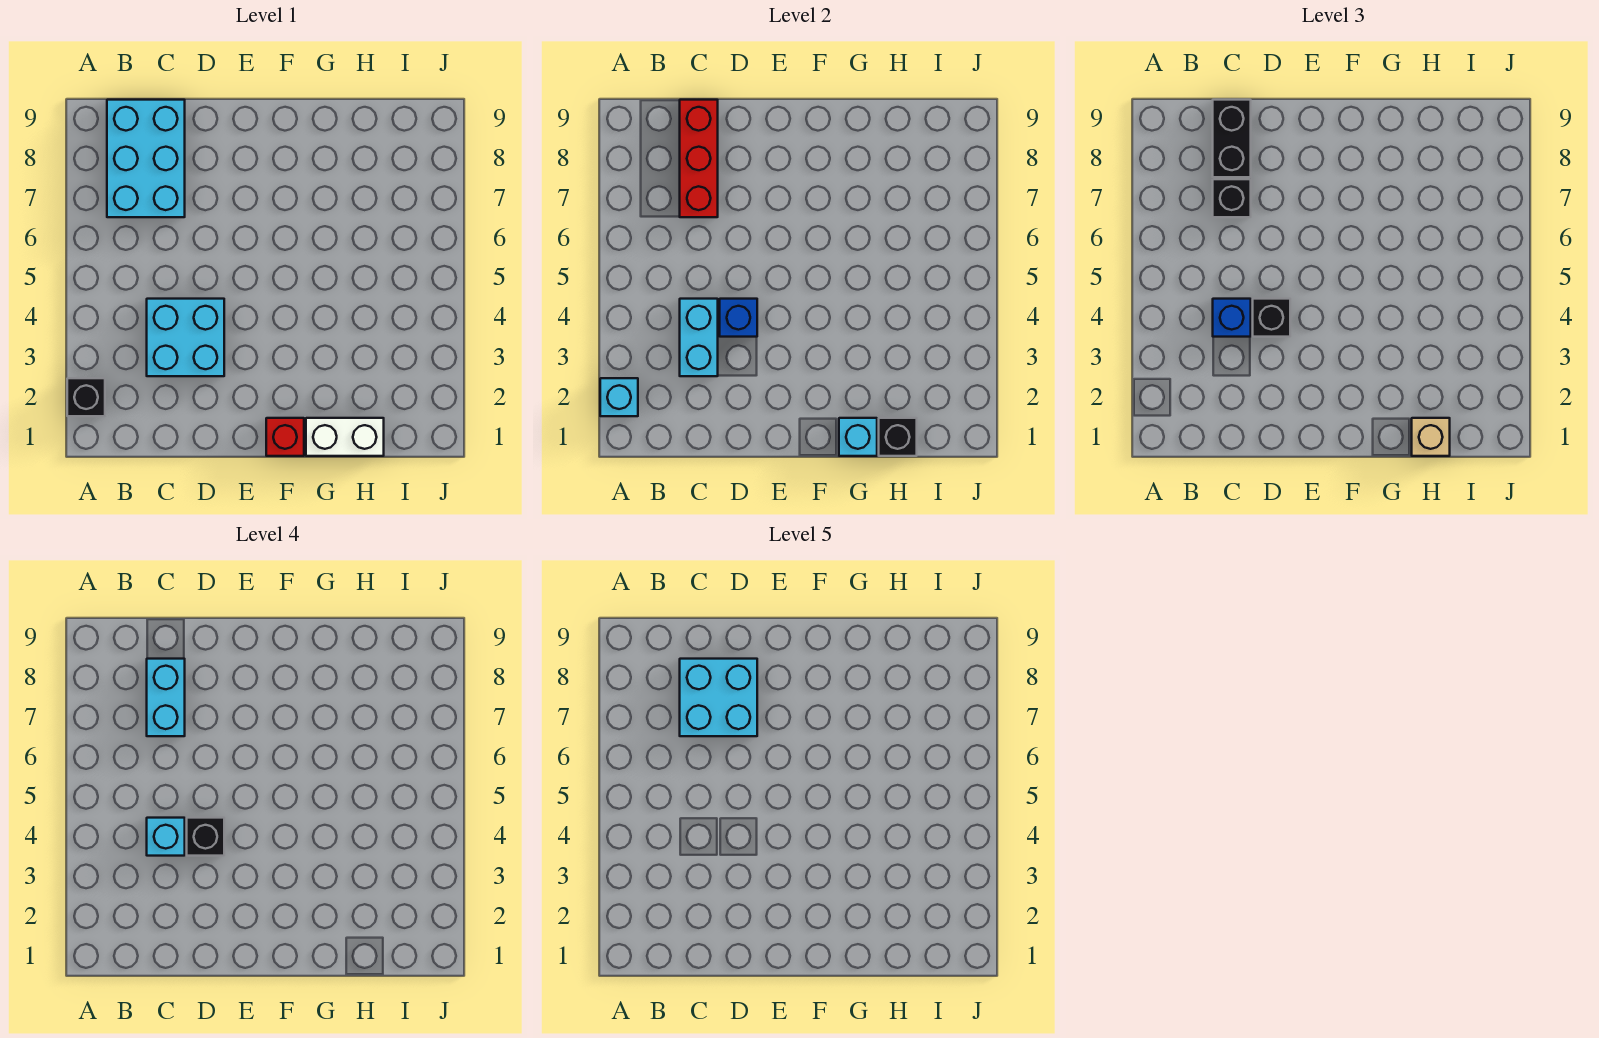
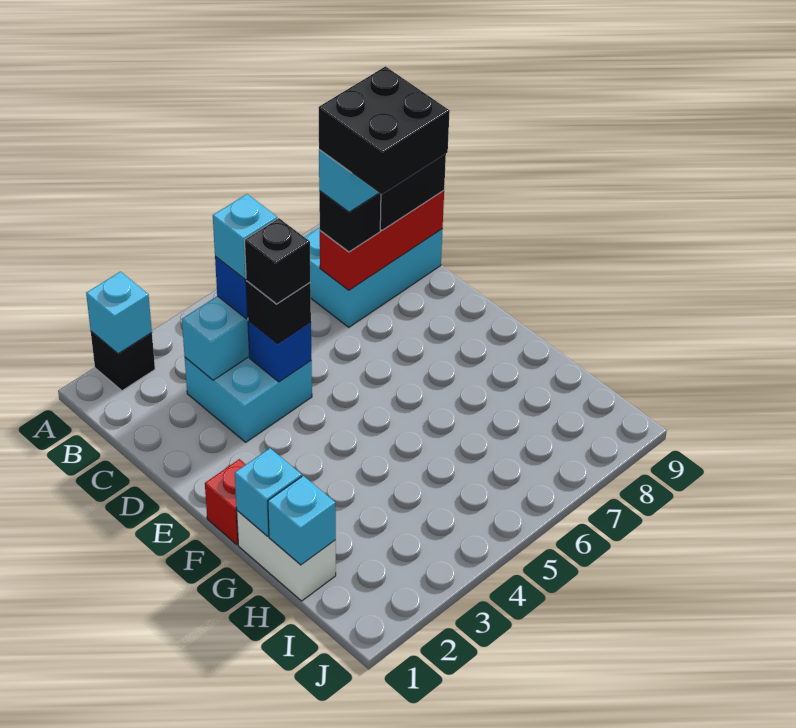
cyan 2x2 brick [680,659,757,736] -> black 2x2 brick [319,67,450,194]
black 1x1 brick [879,418,917,456] -> cyan 1x1 brick [268,476,336,565]
tan 1x1 brick [1412,418,1450,456] -> none

